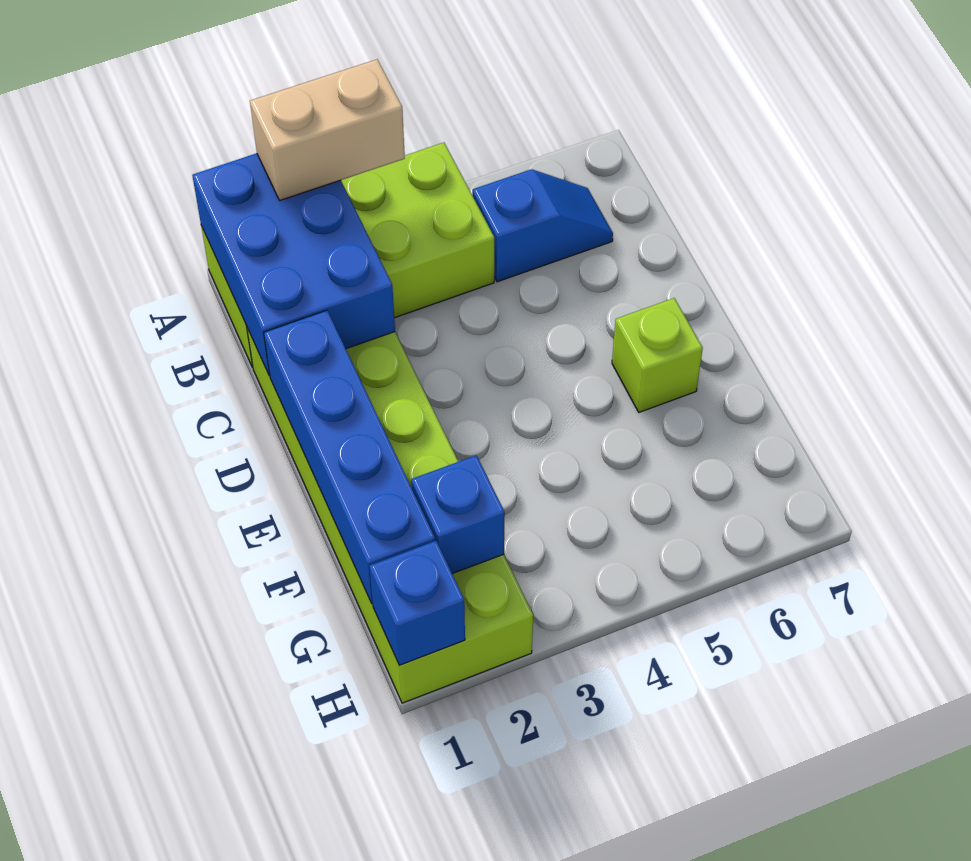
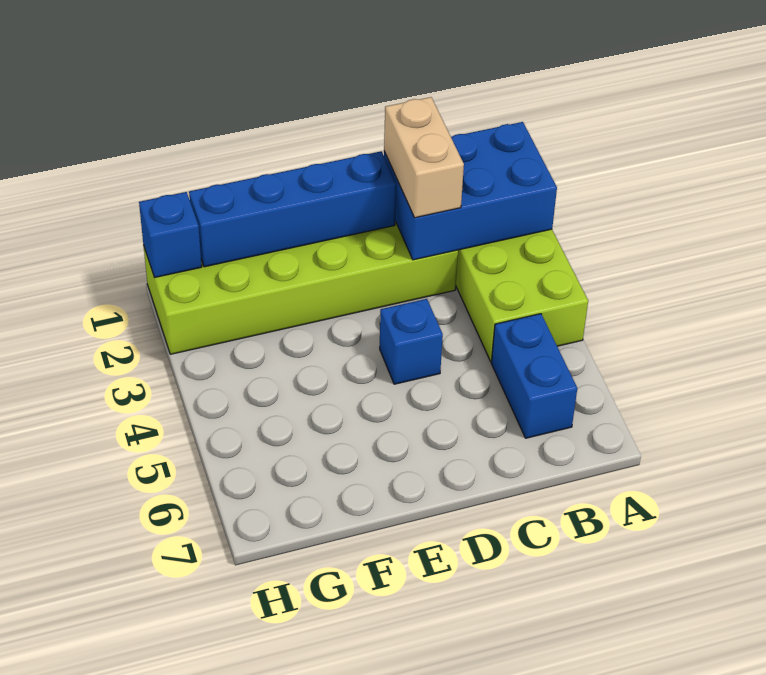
tan 1x2 brick [250,59,405,200] -> tan 1x2 brick moved to [384,97,464,218]
blue 1x2 slope [473,169,613,282] -> blue 1x2 brick [491,314,577,438]
lime 1x1 brick [612,298,703,412] -> none
blue 1x1 brick [411,455,505,574] -> blue 1x1 brick moved to [380,299,443,384]

